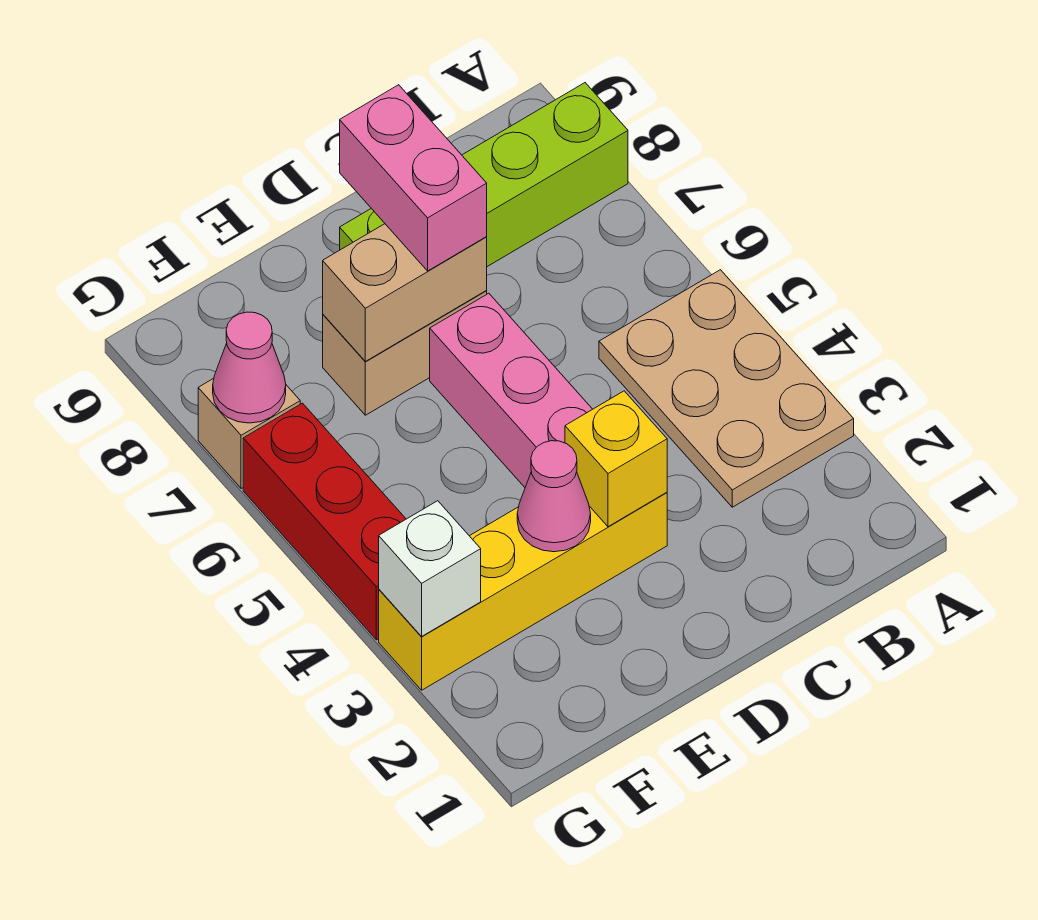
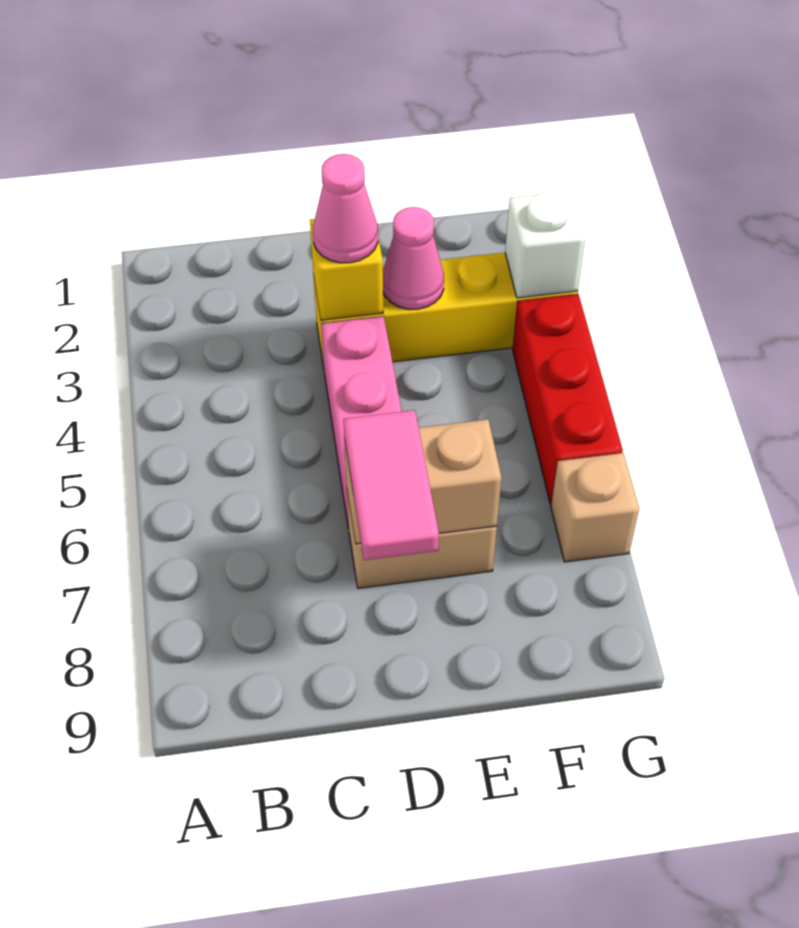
tan 2x3 plate [599,270,854,507] -> none
lime 1x4 brick [340,83,628,267] -> none
pink 1x2 brick [340,85,487,271] -> pink 1x2 tile [343,410,439,560]
pink 1x1 cone [213,312,286,423] -> pink 1x1 cone moved to [313,154,378,263]

